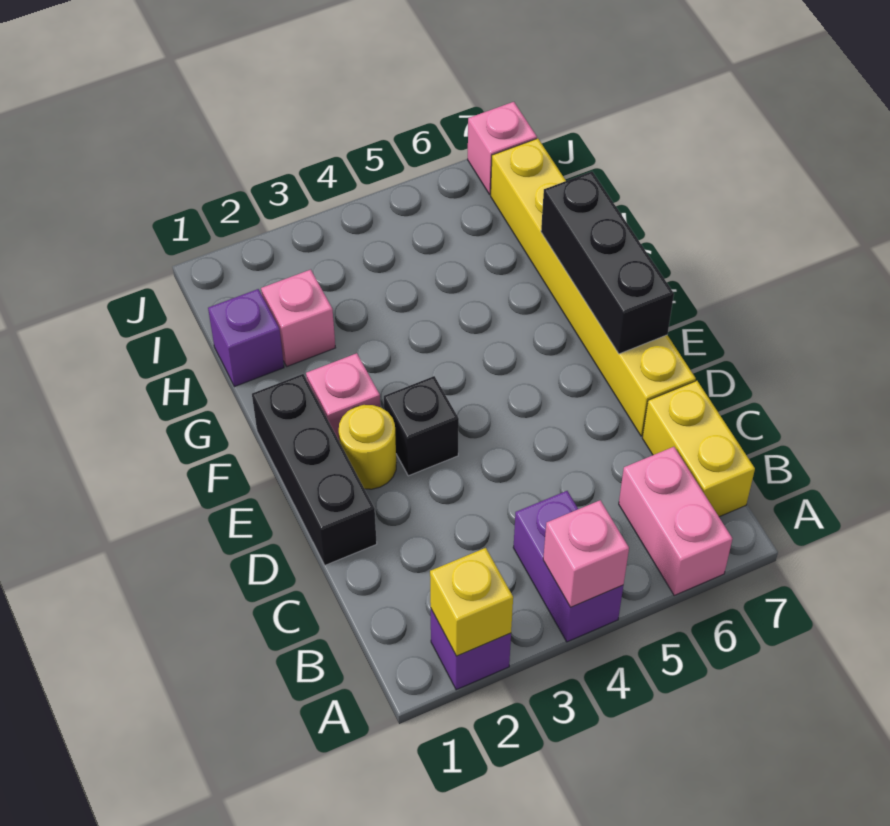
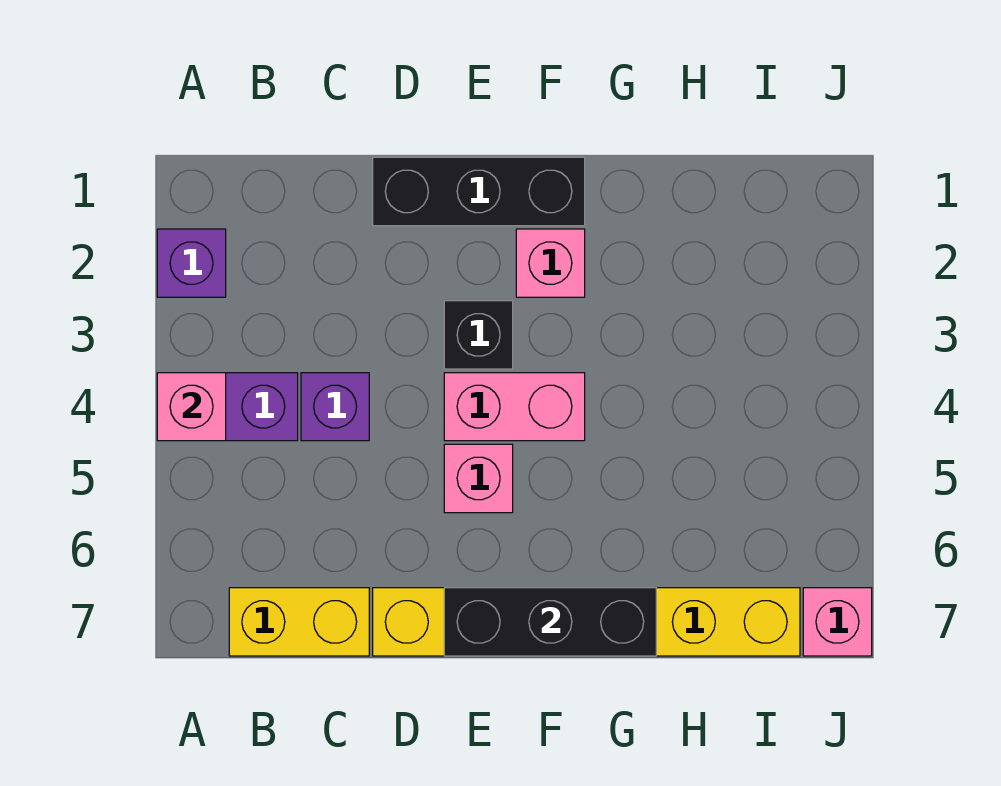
yellow 1x1 brick [430,548,513,656] -> none
pink 1x2 brick [619,447,732,595] -> pink 1x2 brick moved to [444,373,585,441]
yellow 1x1 round brick [339,405,396,489] -> none
purple 1x1 brick [208,289,284,387] -> purple 1x1 brick moved to [301,373,369,441]
pink 1x1 brick [261,270,335,366] -> pink 1x1 brick moved to [444,444,513,513]

